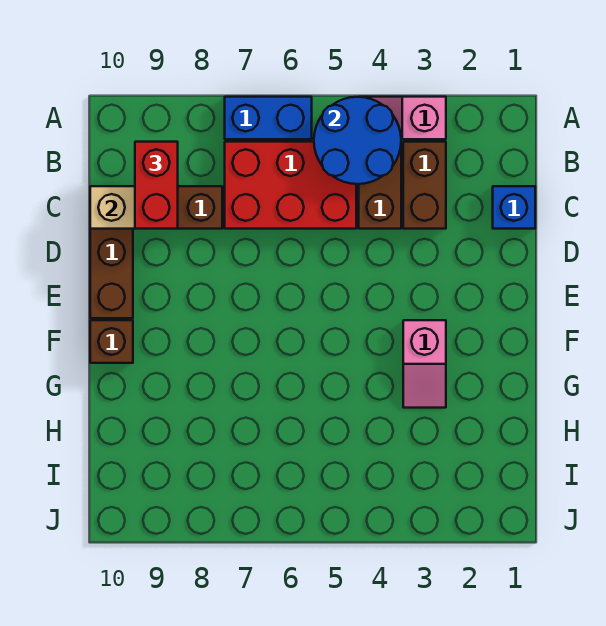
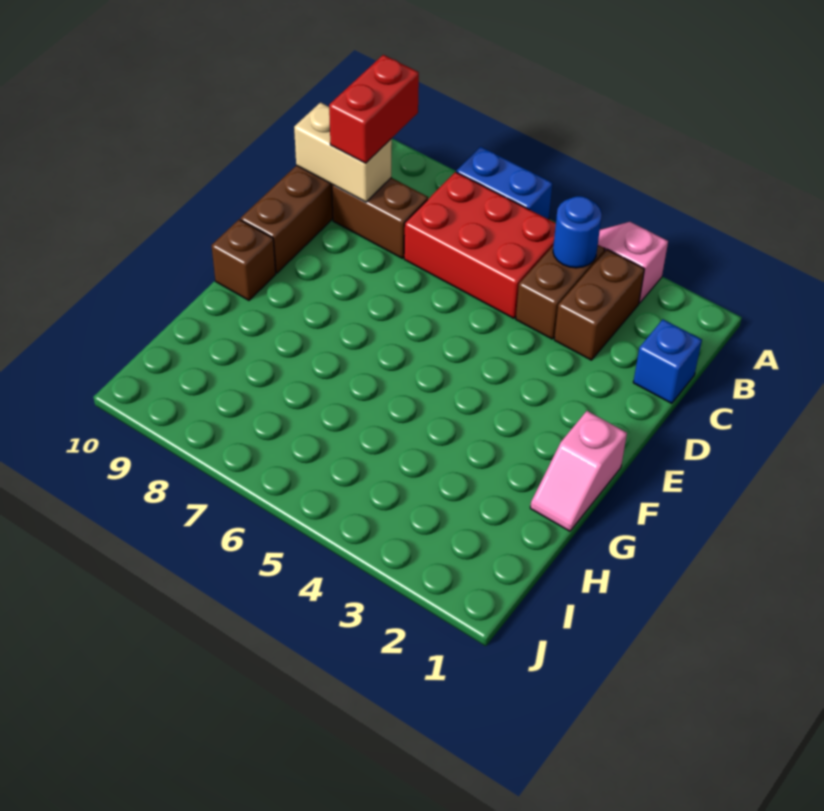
blue 2x2 round brick [314,97,401,184] -> blue 1x1 round brick [553,196,602,268]
pink 1x2 slope [403,320,446,408] -> pink 1x2 slope moved to [530,411,627,531]

